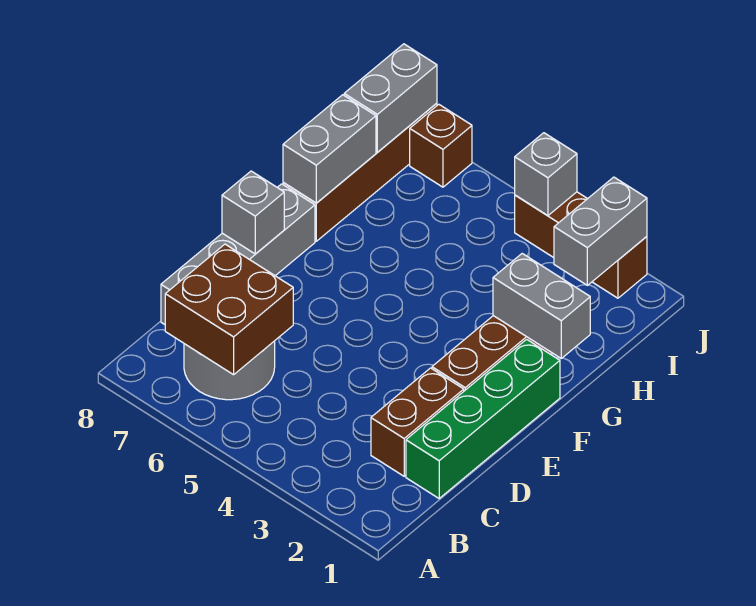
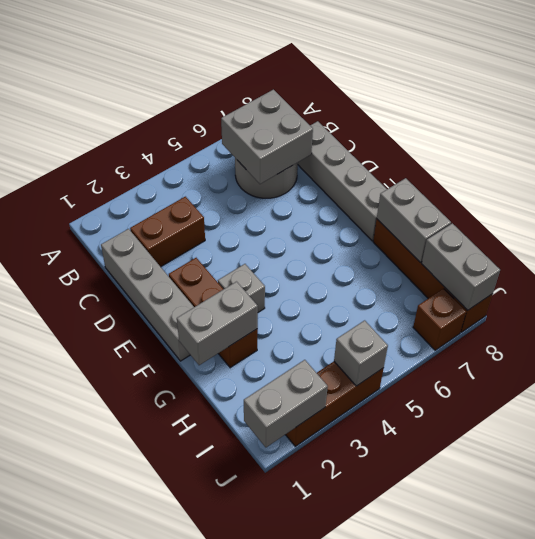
brown 2x2 brick [165,244,293,375] -> grey 2x2 brick [221,90,313,184]
green 1x4 brick [406,339,560,498] -> grey 1x4 brick [101,229,194,361]
brown 1x2 brick [371,368,464,476] -> brown 1x2 brick turned to [130,197,205,267]
grey 1x1 brick [222,171,284,254] -> grey 1x1 brick moved to [218,264,265,312]
grey 1x2 brick [554,177,647,285] -> grey 1x2 brick turned to [244,360,328,447]

